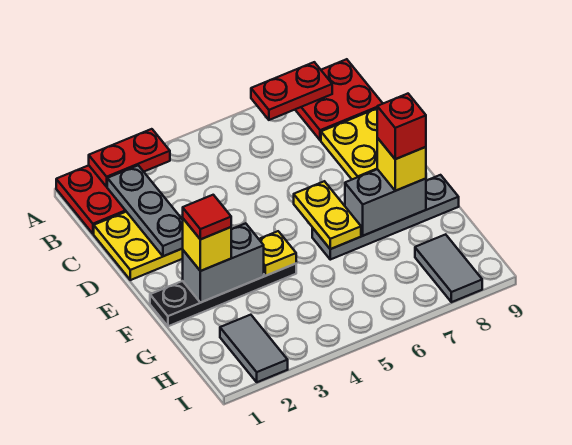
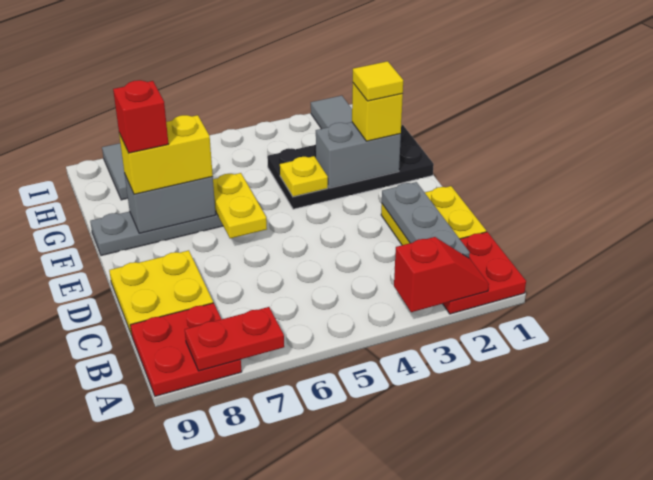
red 1x2 plate [89,129,170,187] -> red 1x2 slope [394,237,489,312]
black 1x4 plate [150,264,296,326] -> black 2x4 plate [267,125,434,209]
red 1x1 tile [183,195,231,239] -> yellow 1x1 tile [353,61,403,101]
yellow 1x1 brick [377,138,426,191] -> yellow 1x2 brick [119,115,213,194]

